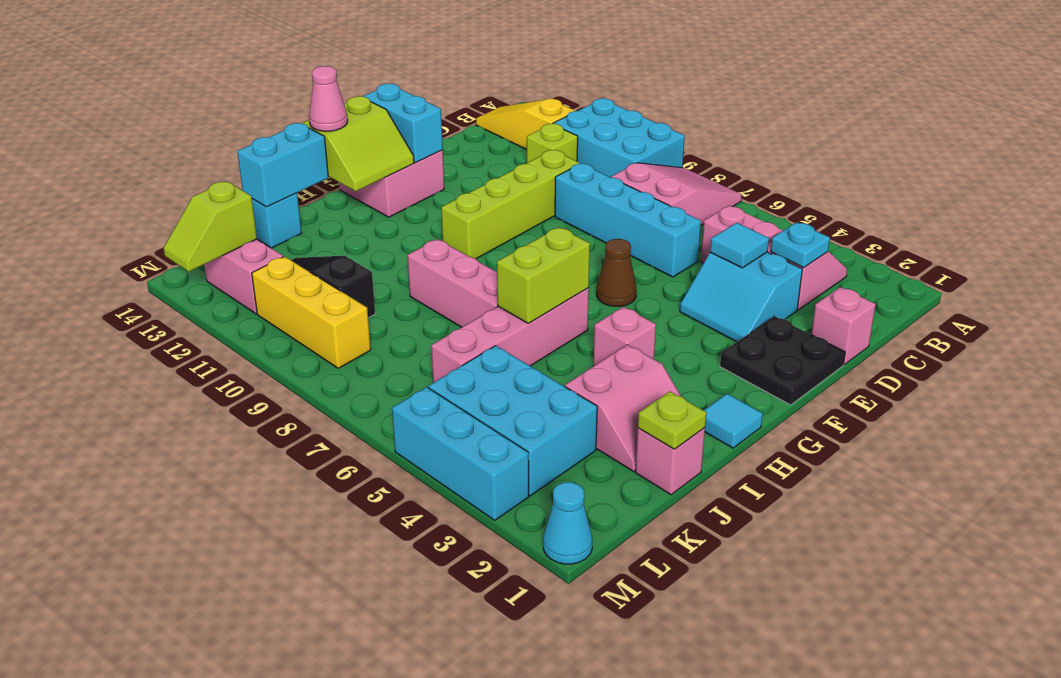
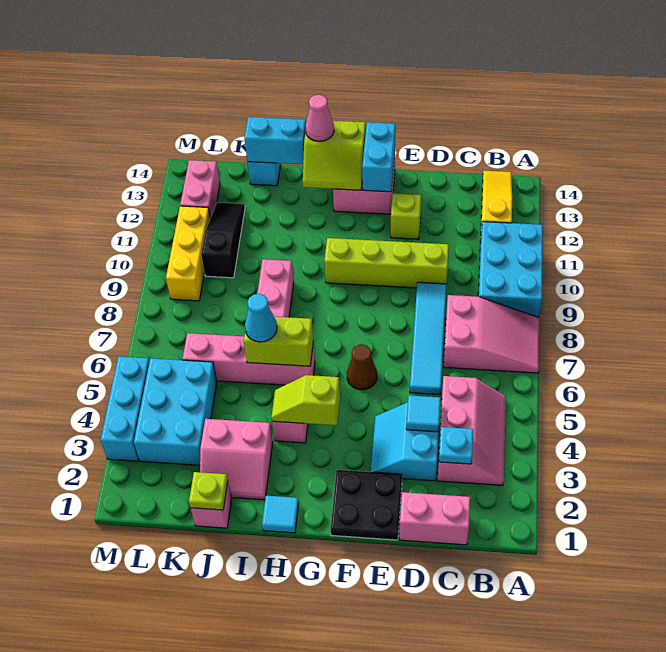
lime 1x1 brick [527,124,578,163] -> lime 1x1 brick moved to [391,193,421,239]
pink 1x1 brick [811,287,876,365] -> pink 1x2 brick [400,492,470,545]
cyan 1x4 brick [555,164,701,277] -> cyan 1x4 tile [410,282,447,395]
lime 1x2 slope [164,182,257,272] -> lime 1x2 slope moved to [271,375,340,425]
cyan 1x1 cone [543,482,592,564] -> cyan 1x1 cone moved to [245,294,277,342]

